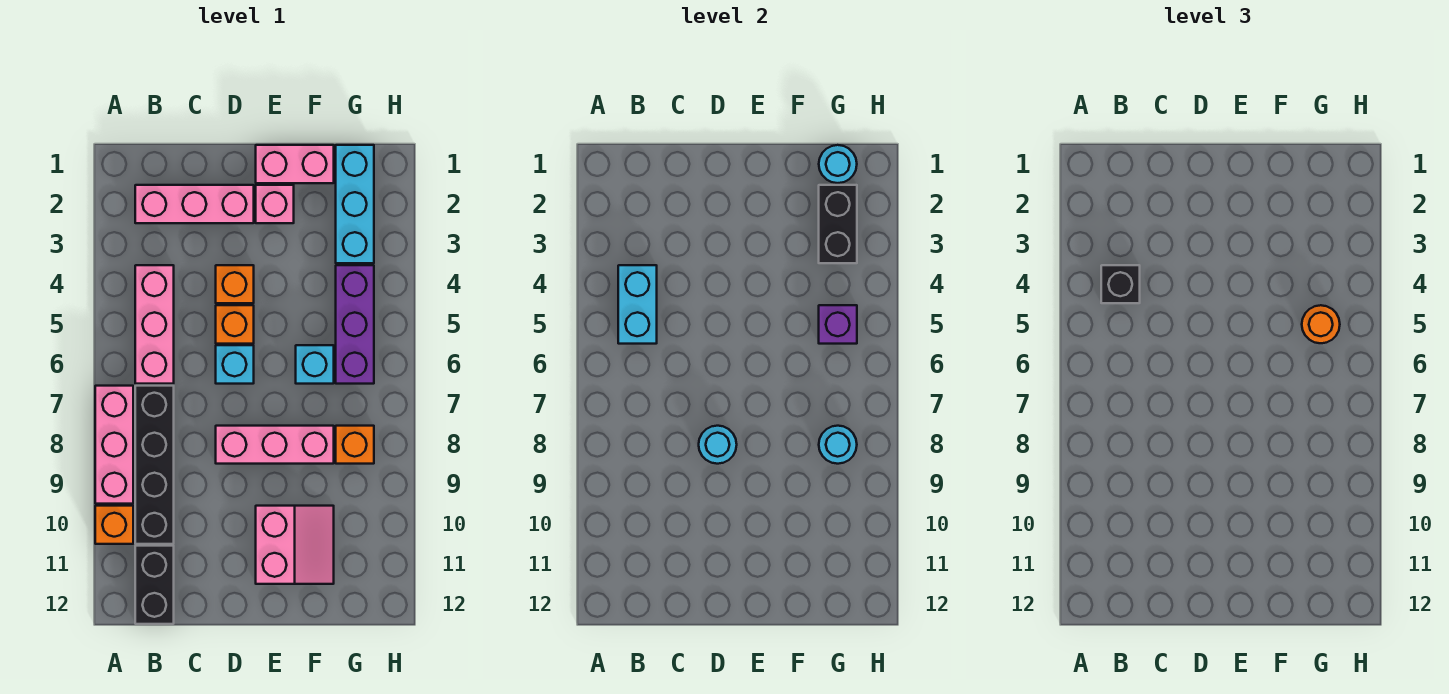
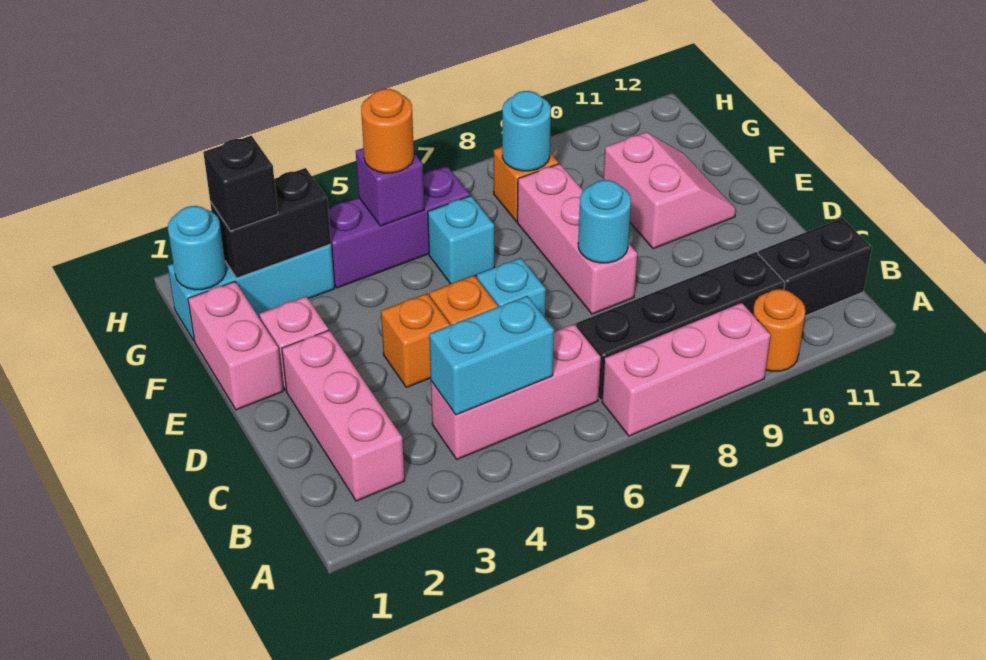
orange 1x1 brick [95,506,133,544] -> orange 1x1 round brick [753,289,806,371]
black 1x1 brick [1101,265,1140,303] -> black 1x1 brick moved to [203,136,278,231]
pink 2x2 slope [256,506,334,584] -> pink 2x2 slope turned to [603,132,736,249]

